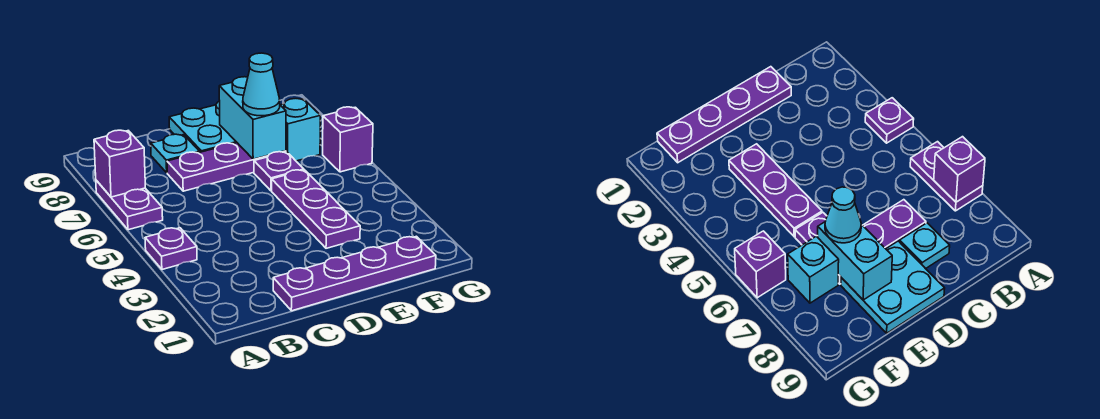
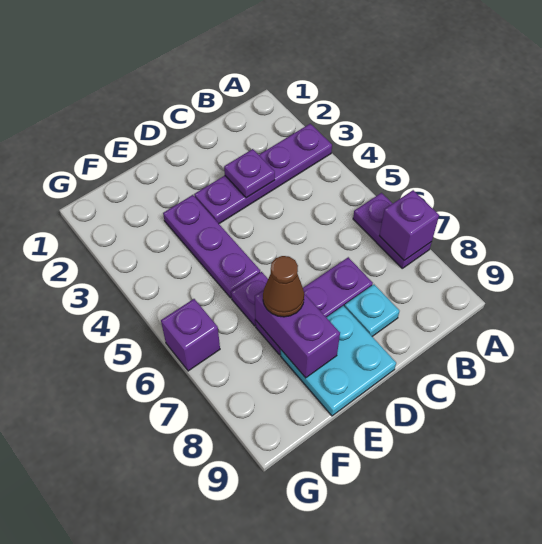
purple 1x1 plate [145,228,197,270] -> purple 1x1 plate moved to [224,149,275,198]
purple 1x4 plate [273,236,436,311] -> purple 1x4 plate moved to [194,124,332,224]
cyan 1x2 brick [219,77,286,159] -> purple 1x2 brick [255,290,340,378]
cyan 1x1 cone [243,53,280,116] -> brown 1x1 cone [263,256,304,317]
cyan 1x1 brick [281,99,320,161] -> none

